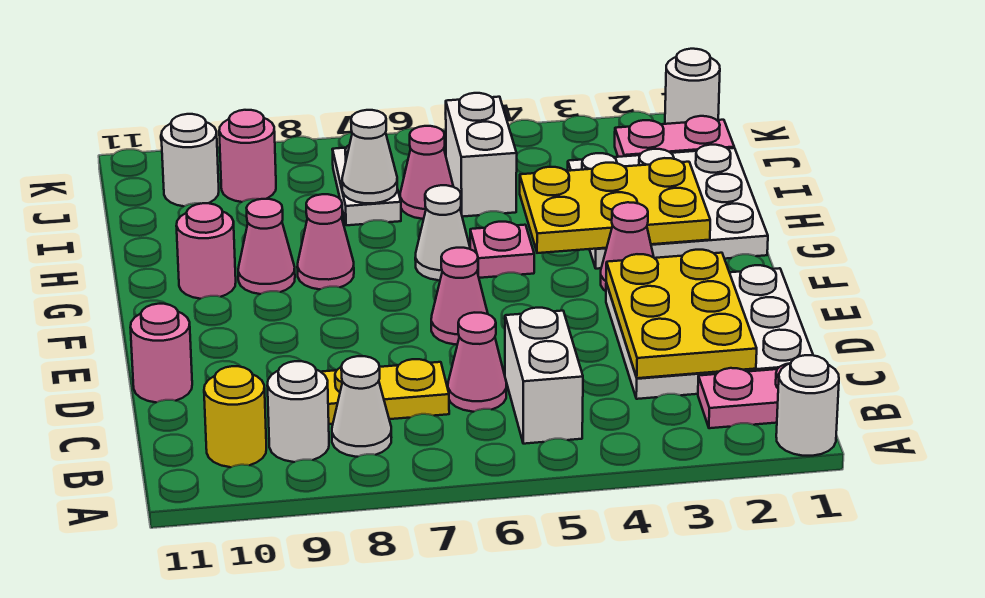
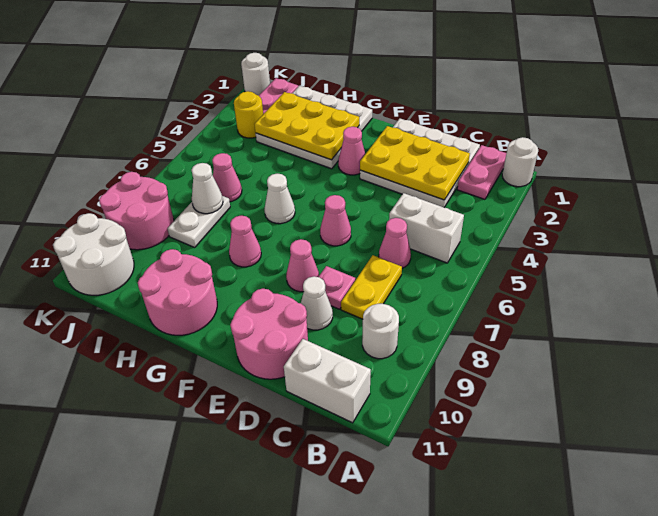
white 1x1 cone [332,356,391,457] -> white 1x1 cone moved to [301,276,333,330]
yellow 1x1 round brick [204,366,266,467] -> yellow 1x1 round brick moved to [234,91,263,138]
pink 1x1 round brick [130,304,192,402] -> pink 2x2 round brick [230,289,308,379]
yellow 2x3 plate [520,158,710,253] -> yellow 2x3 plate turned to [255,92,359,160]
pink 1x1 plate [470,222,534,278] -> pink 1x1 plate moved to [319,266,355,309]
pink 1x1 cone [238,199,295,294] -> pink 1x1 cone moved to [286,239,319,292]
pink 1x1 round brick [176,203,236,299] -> pink 2x2 round brick [138,249,217,335]
white 1x2 brick [446,93,517,217] -> white 1x2 brick moved to [284,339,371,423]
white 1x2 plate [332,145,401,225] -> white 1x2 plate turned to [168,196,230,247]
pink 1x1 round brick [219,110,276,202] -> pink 2x2 round brick [99,172,174,250]
white 1x1 round brick [161,114,219,206] -> white 2x2 round brick [53,213,134,295]

